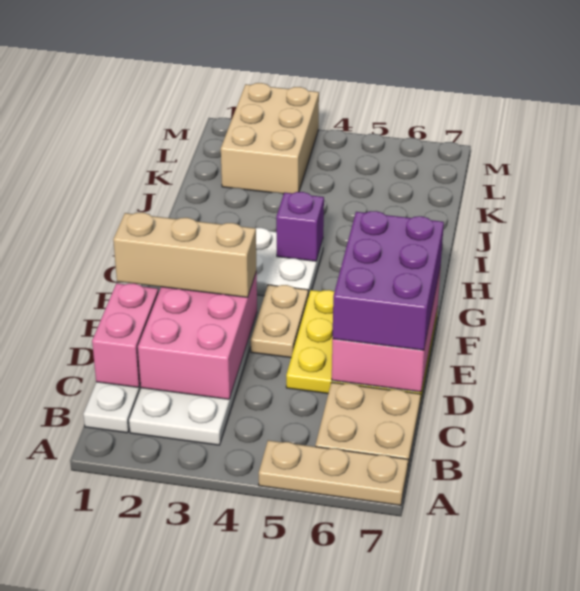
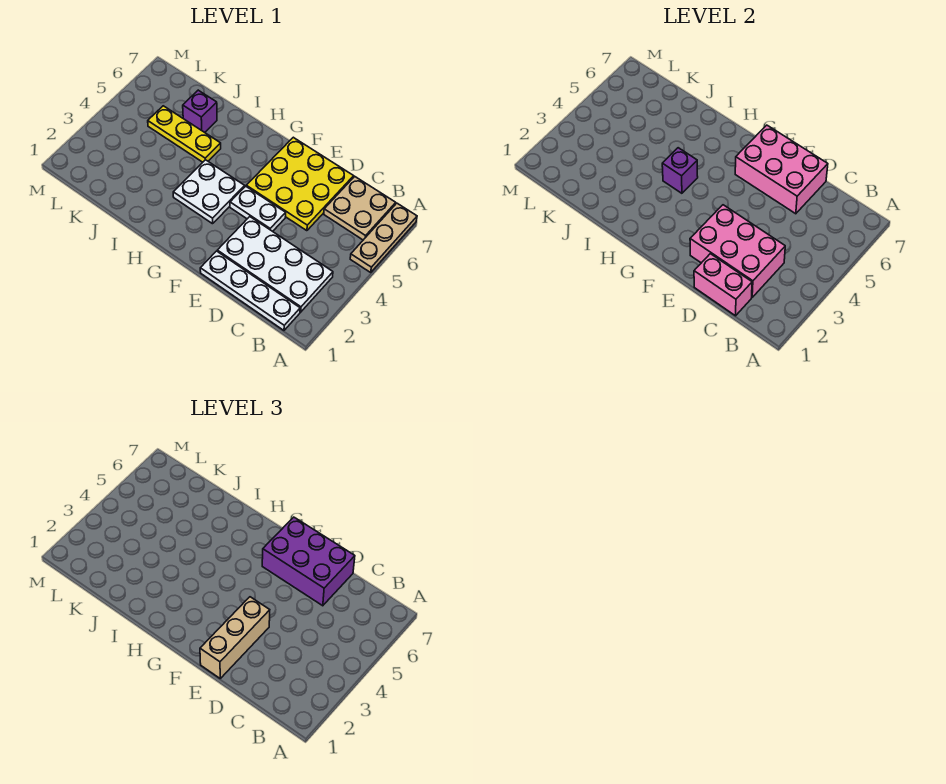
tan 1x2 plate [251,285,308,358] -> white 1x2 plate [230,186,286,231]
none -> yellow 1x3 plate [148,106,221,162]
none -> purple 1x1 brick [183,90,217,132]
tan 2x3 brick [221,83,319,194] -> none

